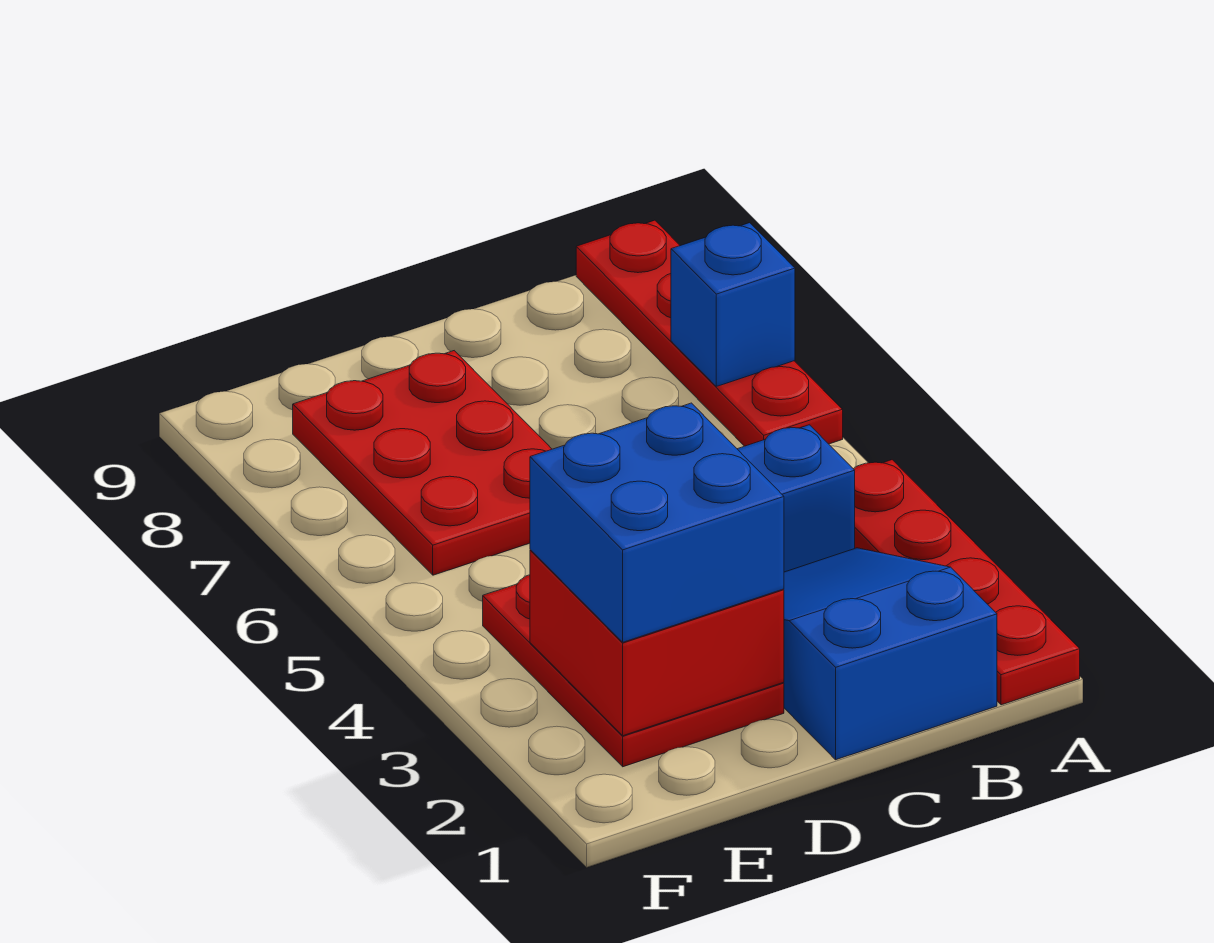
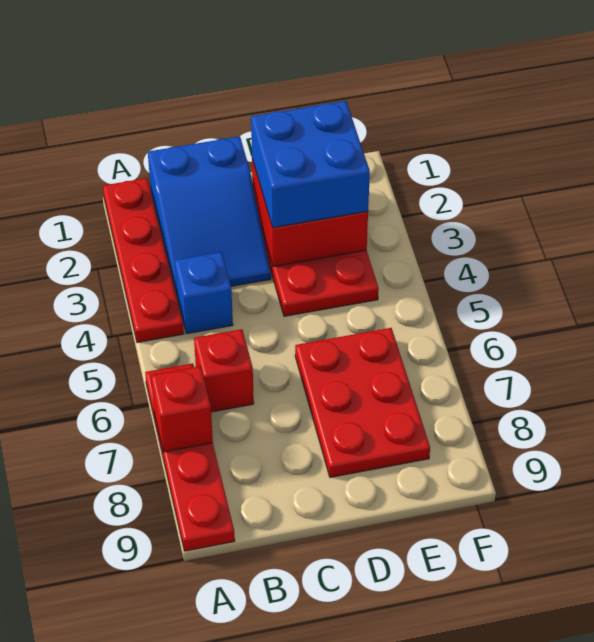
blue 1x1 brick [671,223,795,386] -> red 1x1 brick [151,366,213,452]
none -> red 1x1 brick [194,329,254,412]

